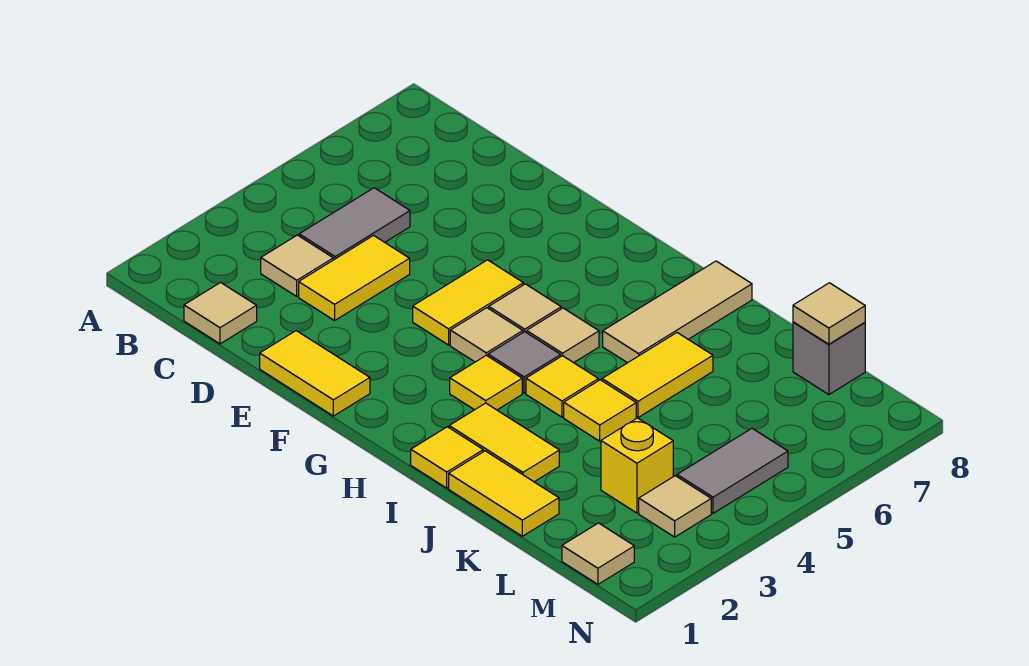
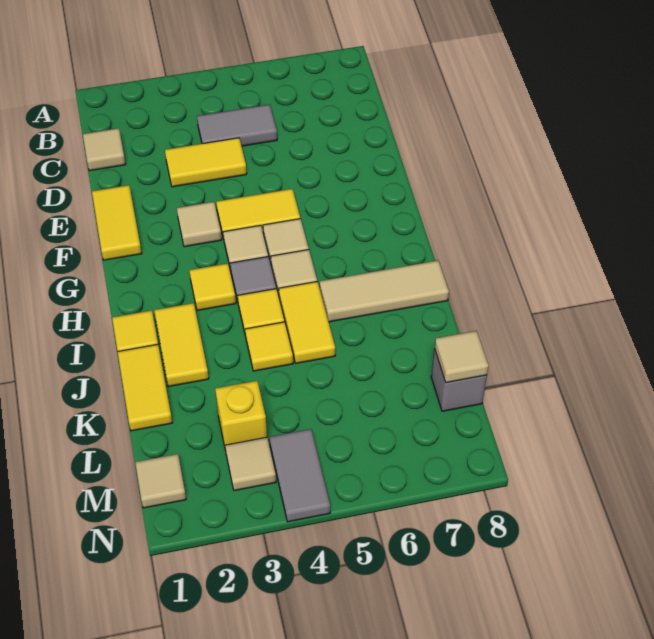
tan 1x1 tile [261,235,333,296] -> tan 1x1 tile moved to [177,202,222,247]
yellow 1x2 tile [602,333,713,418] -> yellow 1x2 tile turned to [279,282,335,363]
grey 1x2 tile [677,428,788,513] -> grey 1x2 tile turned to [270,429,330,522]

